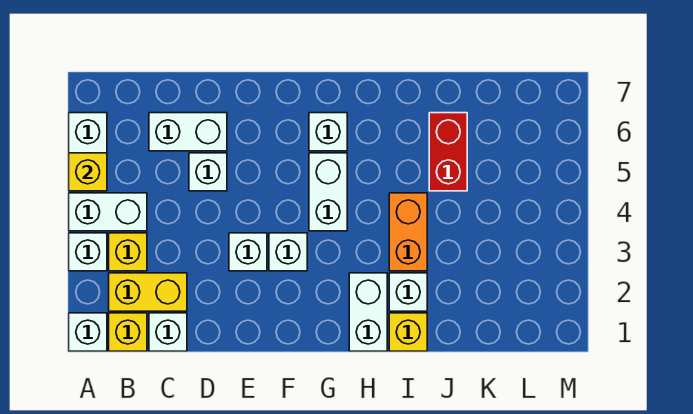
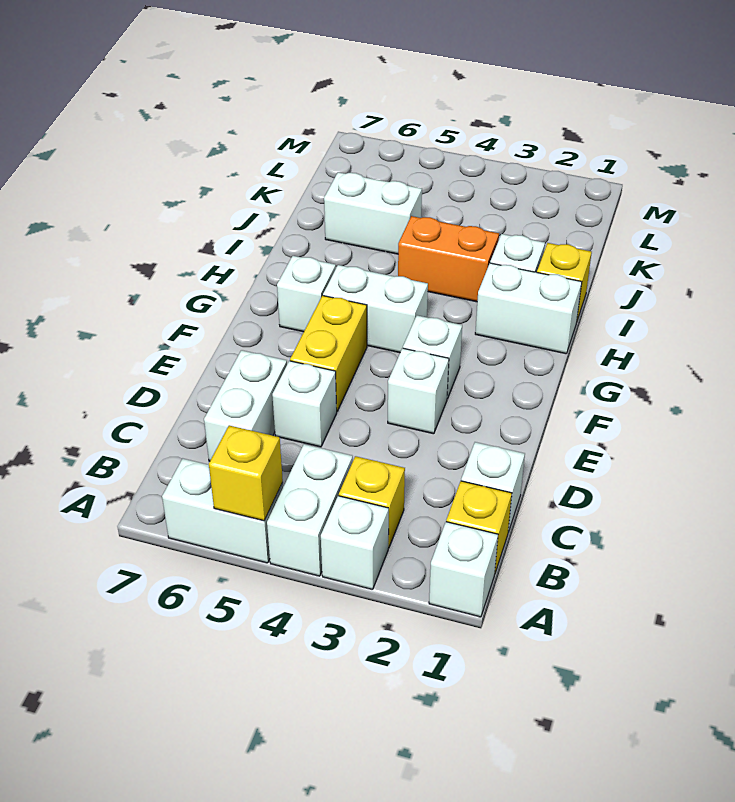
yellow 1x2 brick [109,273,187,311] -> yellow 1x2 brick moved to [290,296,367,411]
red 1x2 brick [429,113,467,191] -> white 1x2 brick [324,172,422,254]

